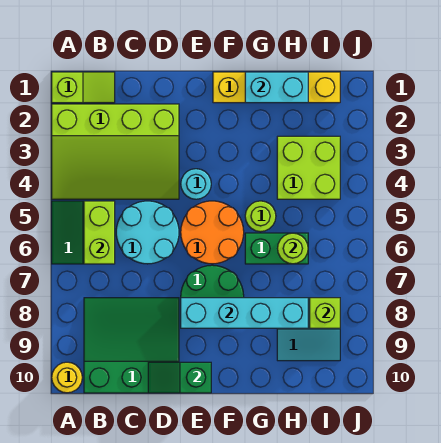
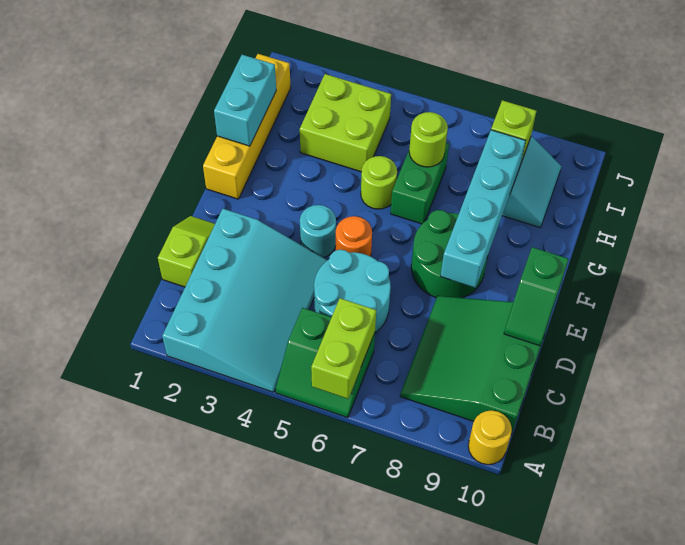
lime 1x2 slope [52,72,115,103] -> lime 1x2 slope moved to [158,216,215,287]
lime 3x4 slope [52,104,179,199] -> cyan 3x4 slope [162,209,327,392]
lime 1x2 brick [84,201,115,264] -> lime 1x2 brick turned to [311,298,376,399]
orange 2x2 round brick [181,201,244,264] -> orange 1x1 round brick [336,216,372,256]

